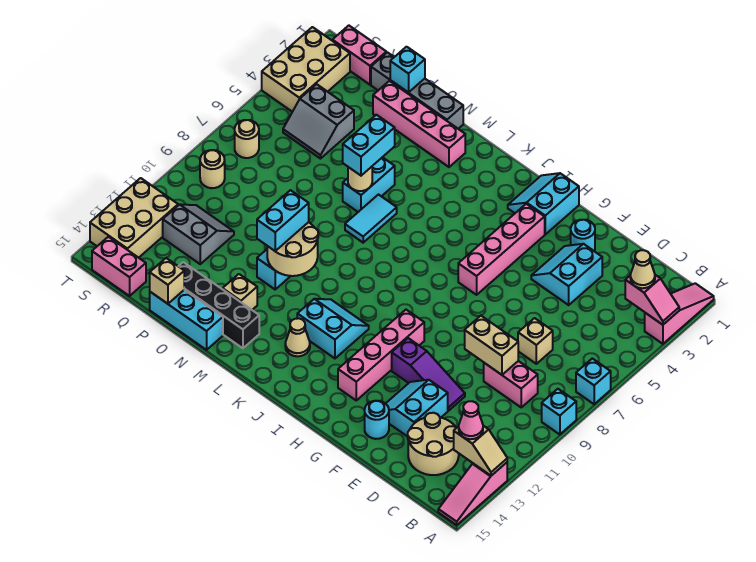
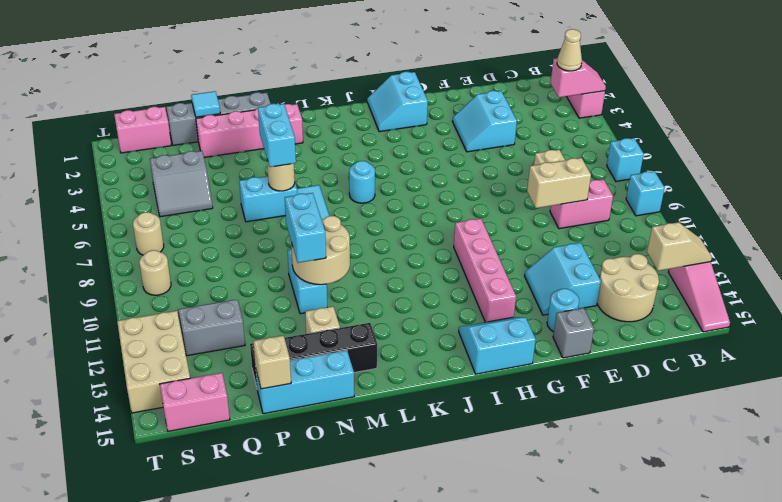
pink 1x1 cone [459,401,483,439] -> none
purple 1x3 slope [392,338,465,411] -> none
cyan 1x1 round brick [571,220,595,251] -> cyan 1x1 round brick moved to [349,161,375,203]
none -> grey 1x1 brick [553,308,594,358]
pink 1x4 brick [458,204,545,295] -> none
cyan 2x2 slope [297,299,369,358] -> cyan 2x2 slope moved to [459,317,536,374]
tan 1x1 cone [285,318,310,356] -> none
cyan 1x2 brick [343,157,395,212] -> cyan 1x2 brick turned to [239,176,297,222]
cyan 1x1 brick [390,47,425,93] -> cyan 1x1 tile [191,91,220,117]
tan 2x3 brick [262,27,350,112] -> none

